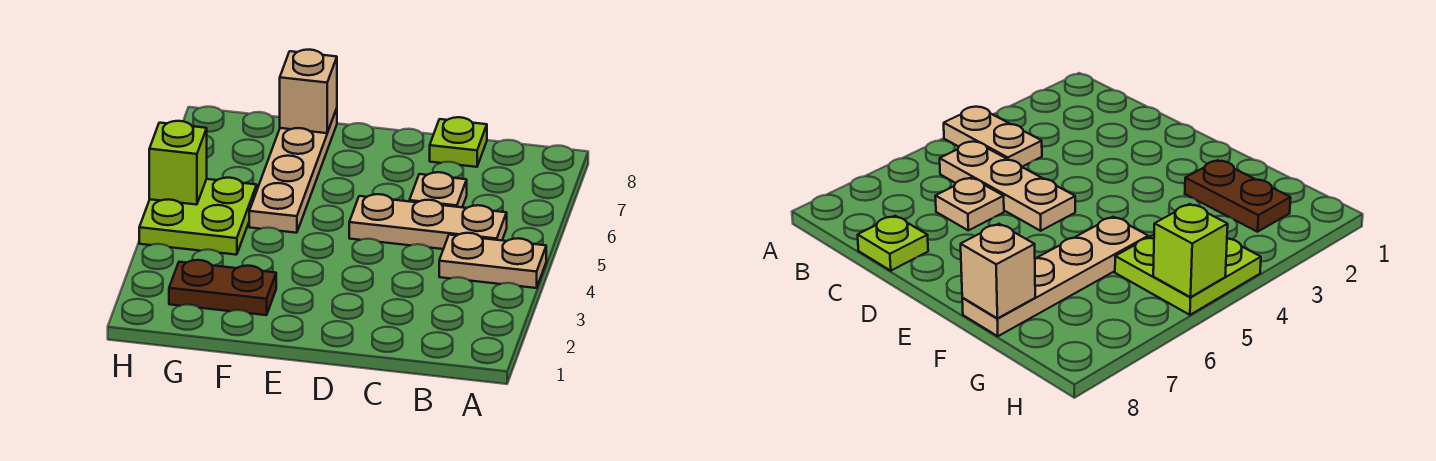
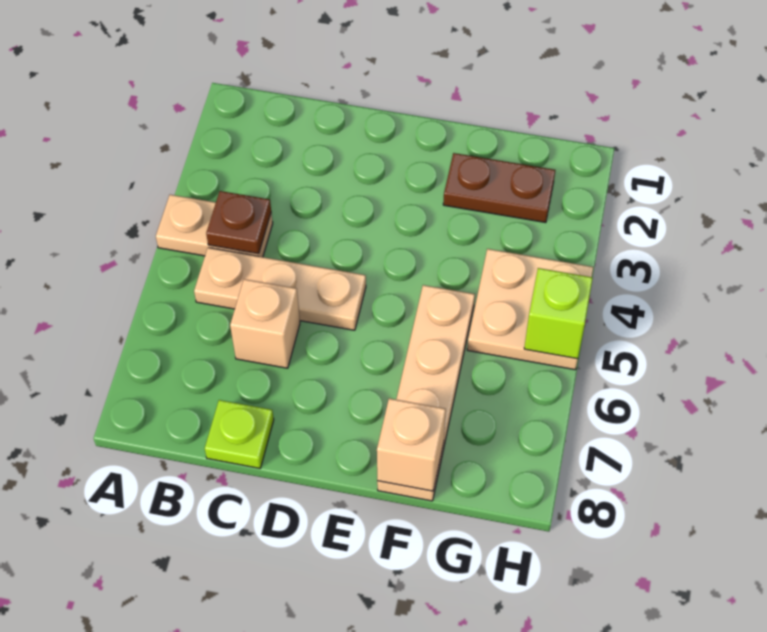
none -> brown 1x1 plate [206,191,271,254]
tan 1x1 plate [409,172,467,207] -> tan 1x1 brick [230,279,300,368]
lime 2x2 plate [139,178,257,255] -> tan 2x2 plate [467,249,593,370]

